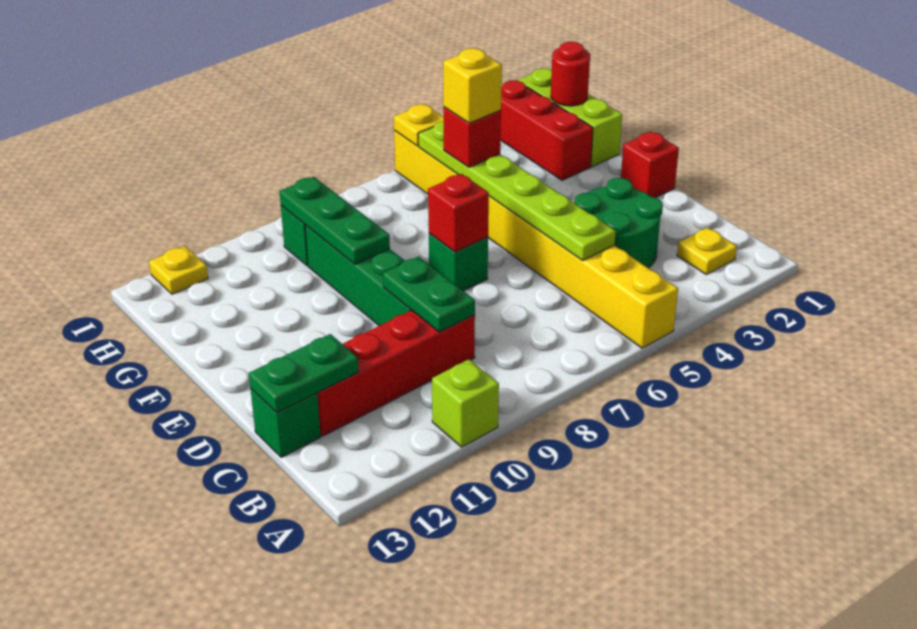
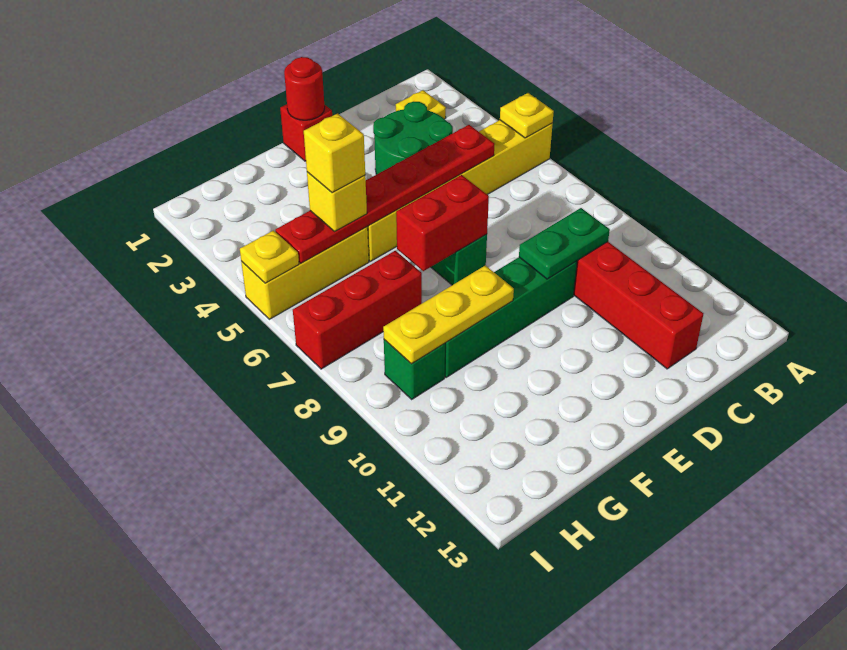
lime 1x1 brick [432,359,499,447] -> none
lime 1x6 plate [418,121,616,260] -> red 1x6 plate [275,125,494,263]
green 1x2 plate [249,334,358,413] -> none
green 1x1 brick [250,388,321,458] -> none
red 1x1 brick [428,174,489,252] -> red 1x2 brick [396,175,489,271]
green 1x3 plate [279,177,390,264] -> yellow 1x3 plate [383,265,514,364]
lime 1x3 brick [518,68,622,167] -> none
red 1x3 brick [500,80,593,180] -> red 1x3 brick moved to [293,251,422,369]
red 1x1 brick [443,107,501,167] -> yellow 1x1 brick [307,172,367,231]
red 1x1 round brick [551,42,590,106] -> red 1x1 round brick moved to [284,57,325,120]
yellow 1x1 plate [149,246,208,294] -> yellow 1x1 plate moved to [500,93,554,138]

